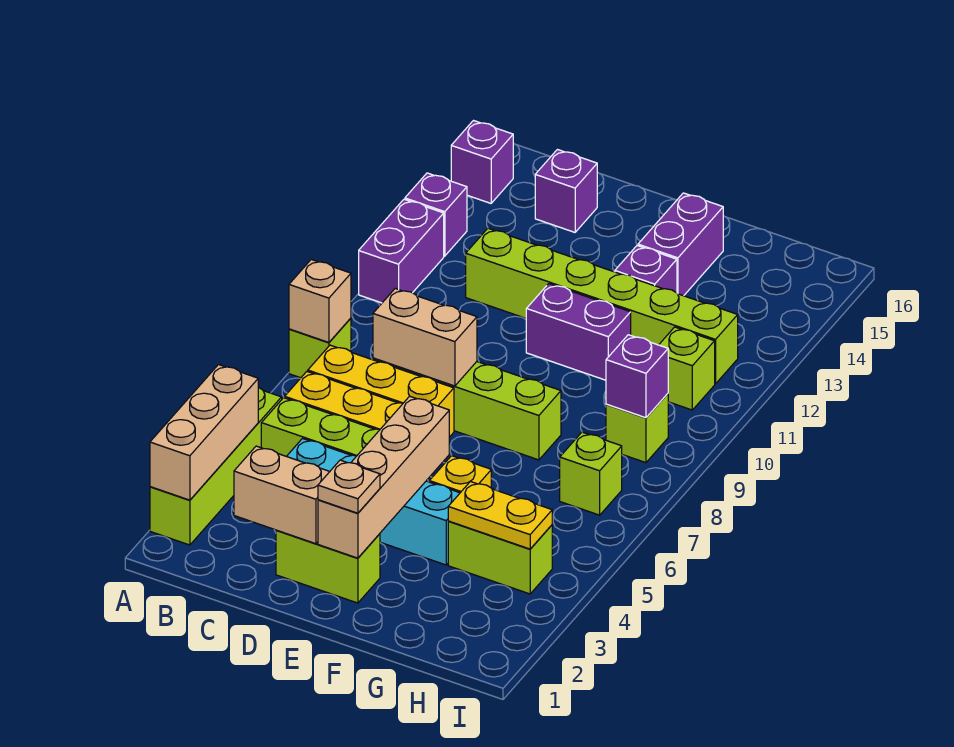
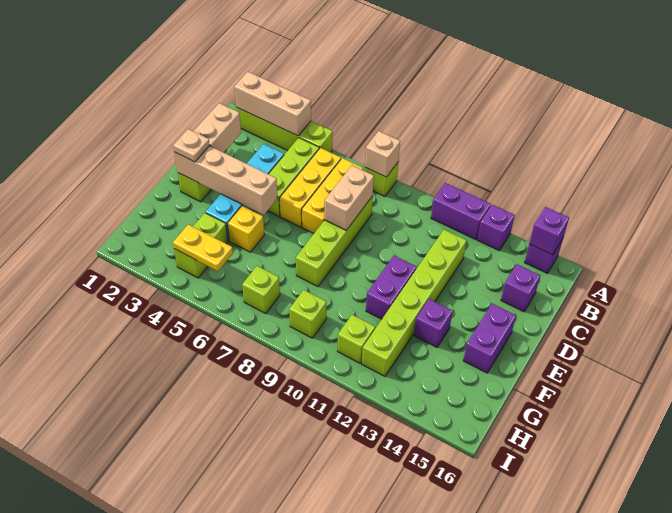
purple 1x2 brick [638,193,723,296] -> purple 1x2 brick turned to [463,304,516,373]
yellow 1x2 plate [448,481,552,549] -> yellow 1x2 plate turned to [173,225,233,271]
purple 1x1 brick [606,335,668,418] -> purple 1x1 brick moved to [529,207,569,255]

